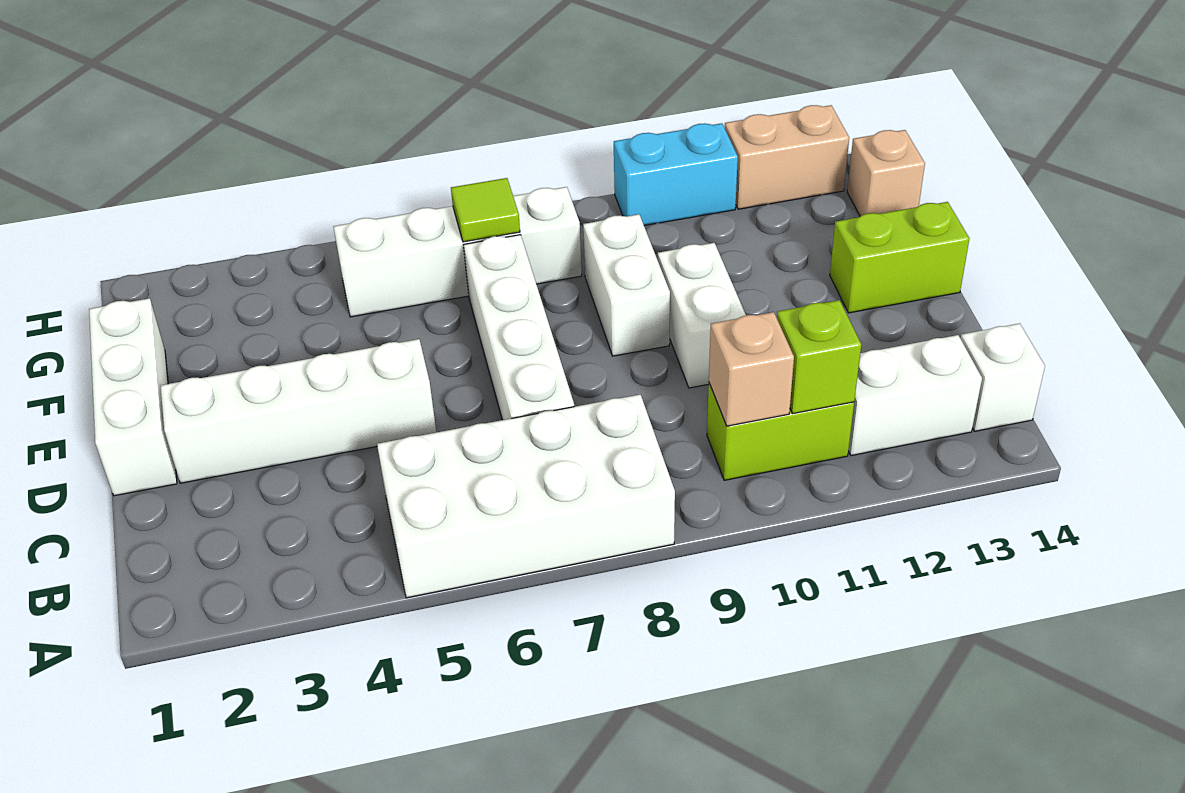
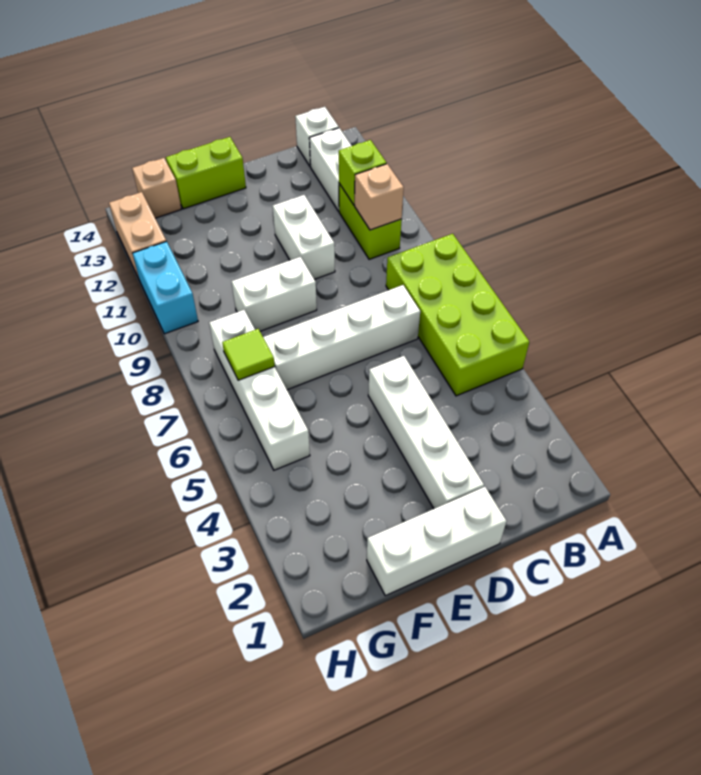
white 2x4 brick [377,394,675,598] -> lime 2x4 brick [386,234,529,396]
white 1x2 brick [658,243,746,388] -> white 1x2 brick turned to [273,195,335,279]
lime 1x2 brick [830,202,969,313] -> lime 1x2 brick turned to [166,137,246,209]

